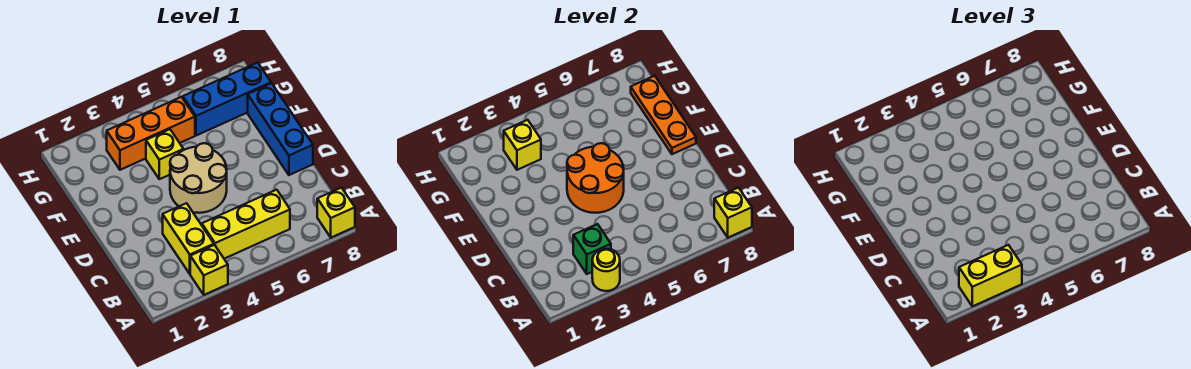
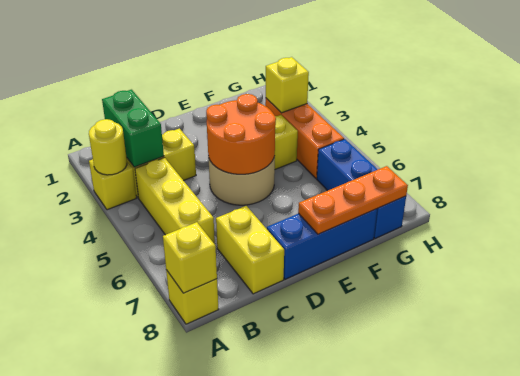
yellow 1x2 brick [959,245,1022,306] -> yellow 1x2 brick moved to [216,206,284,294]
green 1x1 brick [573,224,611,274] -> green 1x2 brick [102,90,164,167]

